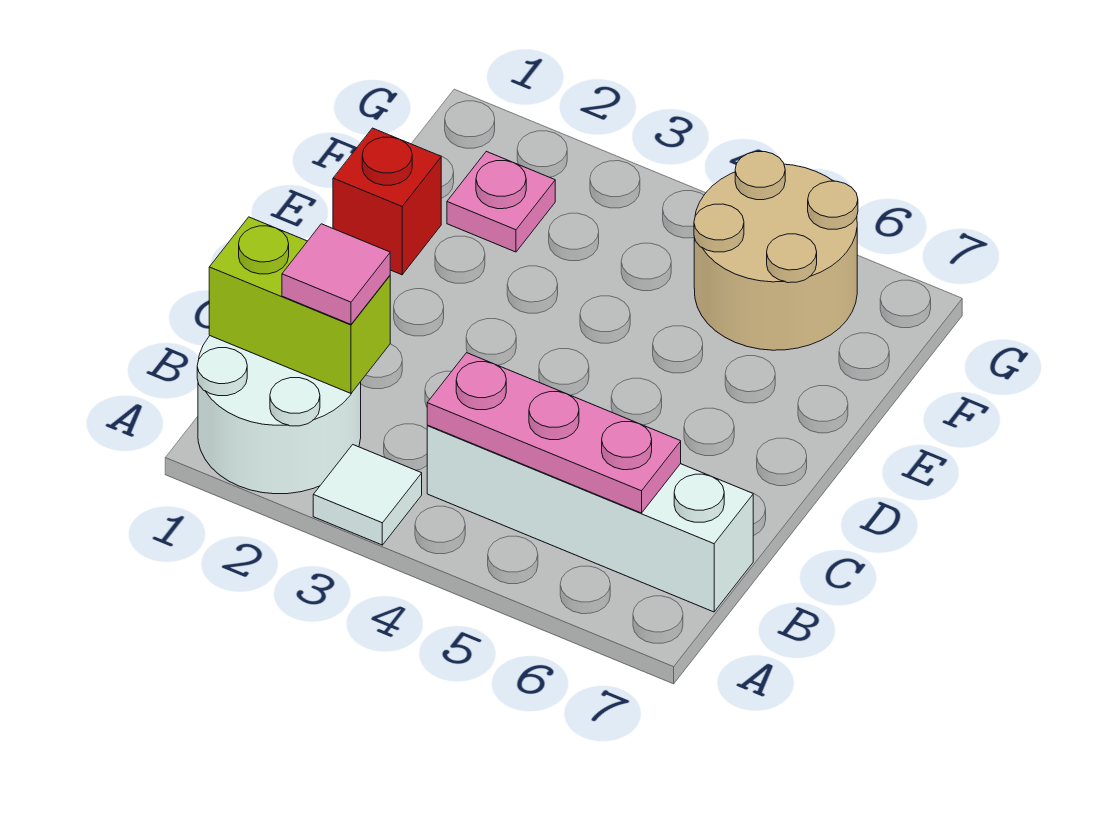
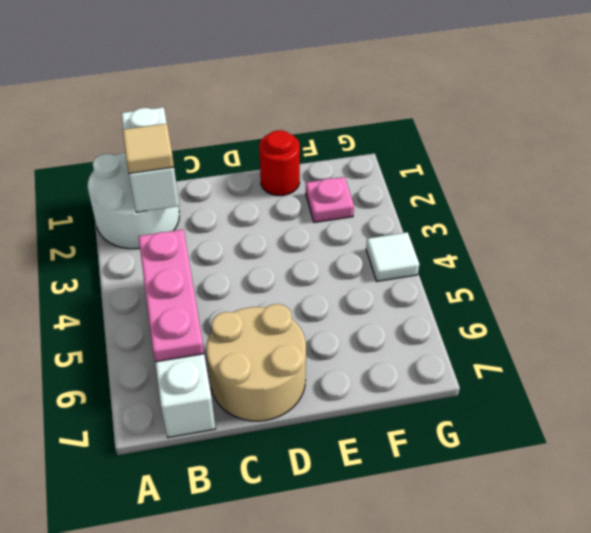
white 1x1 tile [313,445,422,545] -> white 1x1 tile moved to [366,232,419,281]
lime 1x2 brick [209,217,390,393] -> white 1x2 brick [121,107,179,212]
pink 1x1 tile [282,224,390,324] -> tan 1x1 tile [123,124,174,173]
red 1x1 brick [333,128,441,275] -> red 1x1 round brick [259,130,300,196]
tan 2x2 round brick [694,152,858,350] -> tan 2x2 round brick moved to [206,304,306,421]

